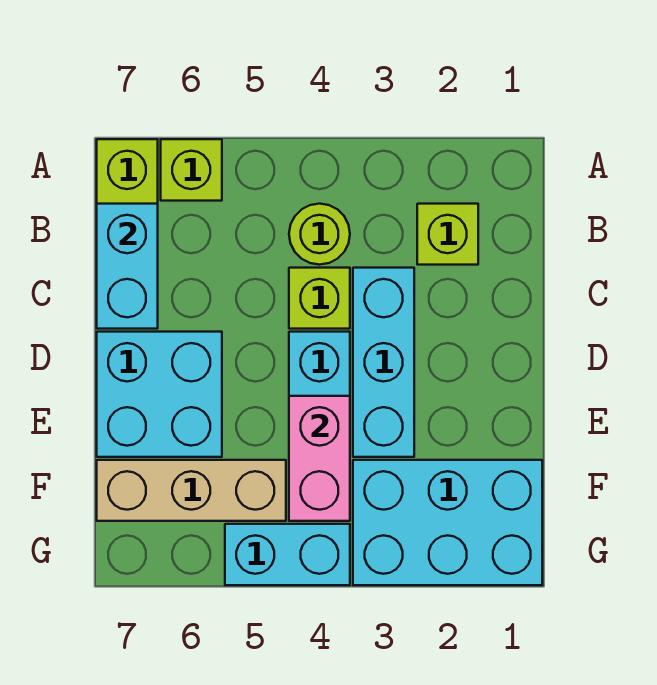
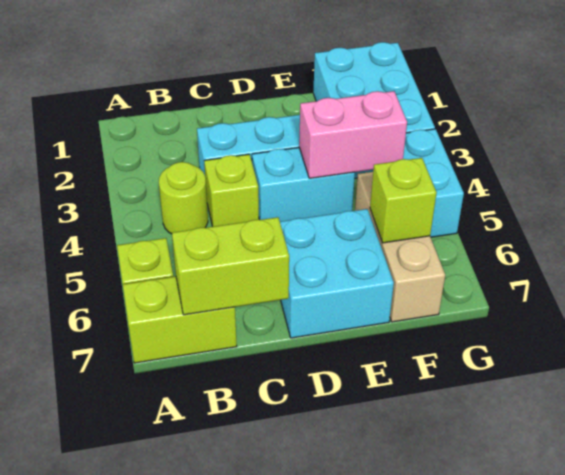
lime 1x1 brick [417,204,478,265] -> lime 1x1 brick moved to [370,158,437,243]
cyan 1x2 brick [97,204,158,329] -> lime 1x2 brick [172,217,289,315]

